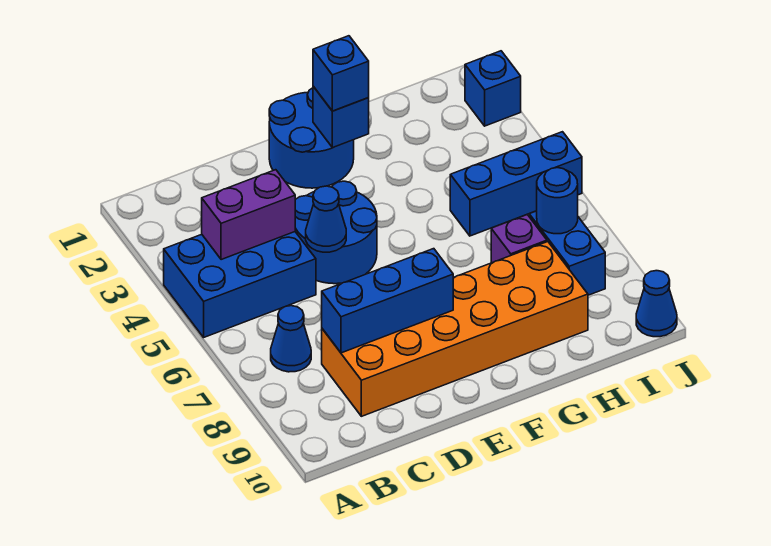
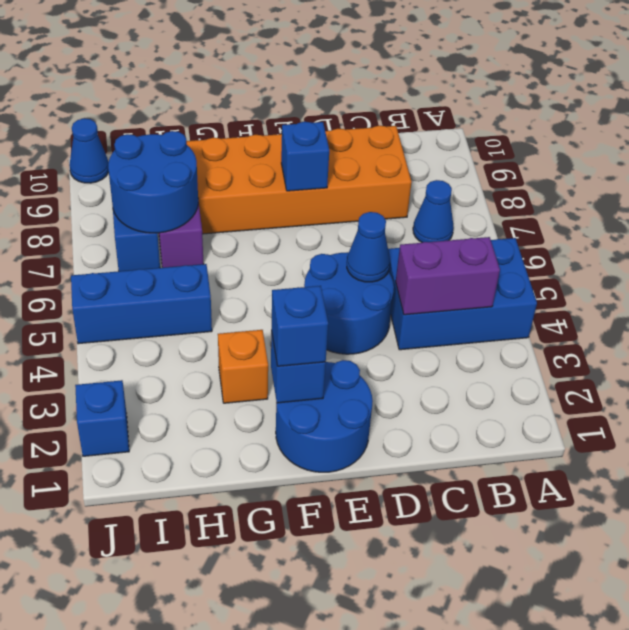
blue 1x3 brick [322,249,453,353] -> blue 1x1 brick [281,122,329,191]
none -> orange 1x1 brick [218,330,268,403]
blue 1x1 round brick [537,168,578,234] -> blue 2x2 round brick [108,131,198,233]

